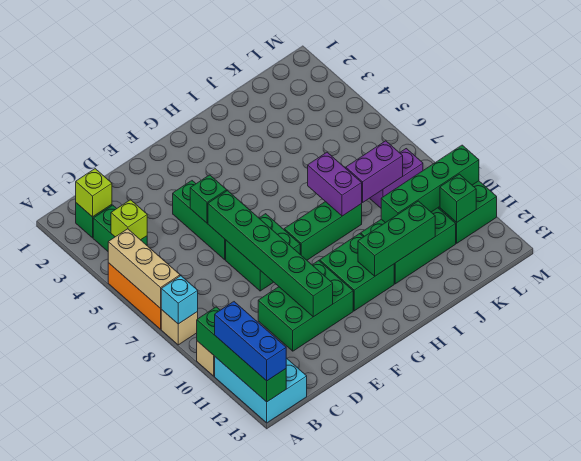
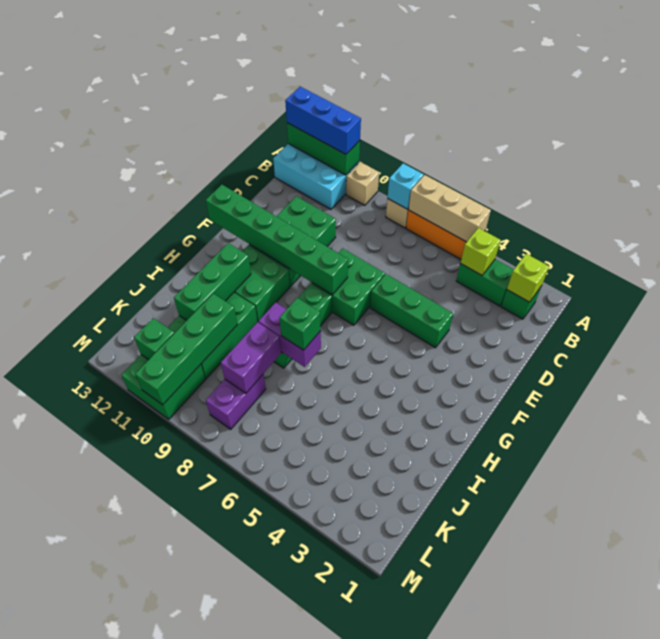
green 1x4 brick [197,307,286,402] -> green 1x3 brick [287,123,360,175]
green 1x1 brick [190,175,227,223] -> green 1x1 brick moved to [280,298,321,350]
green 1x6 brick [208,191,333,317] -> green 1x6 brick moved to [206,185,348,295]

